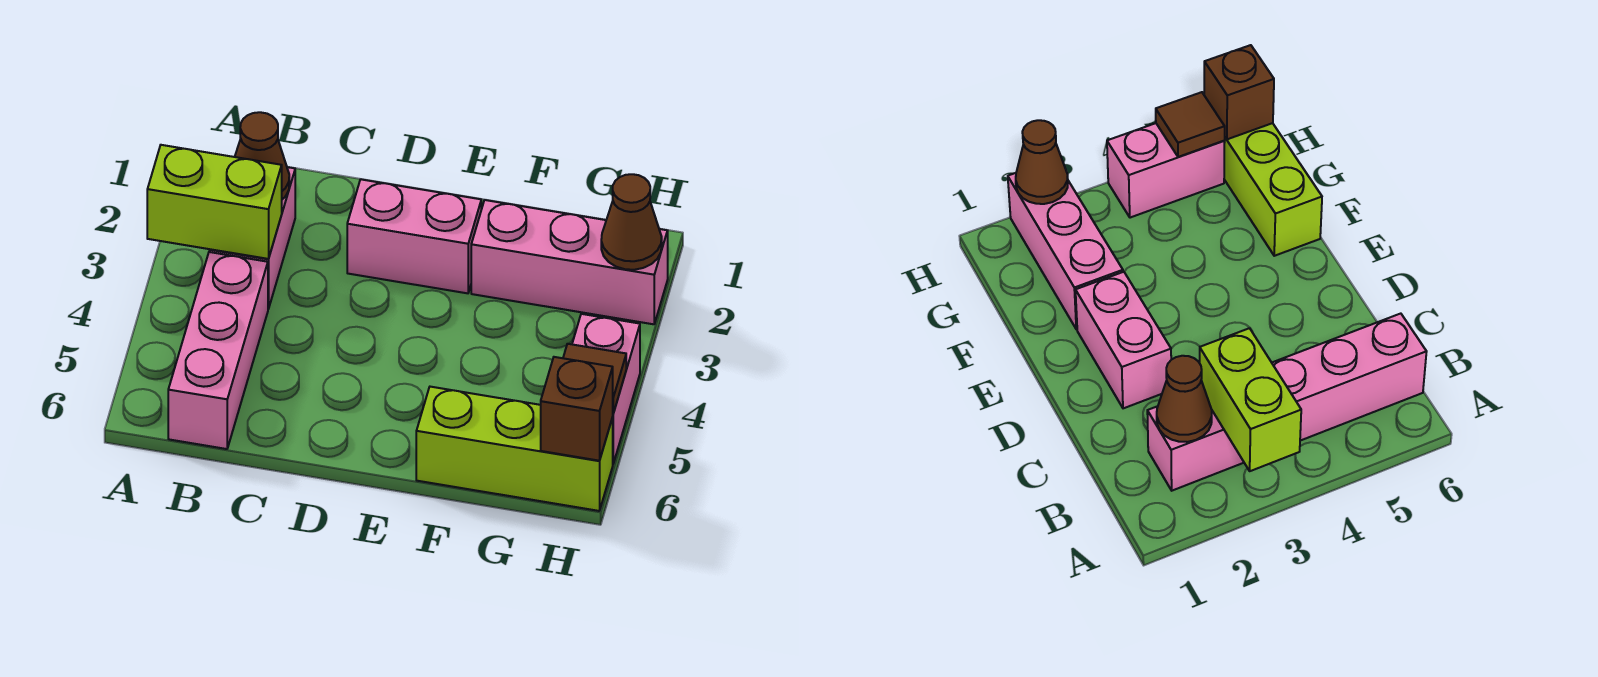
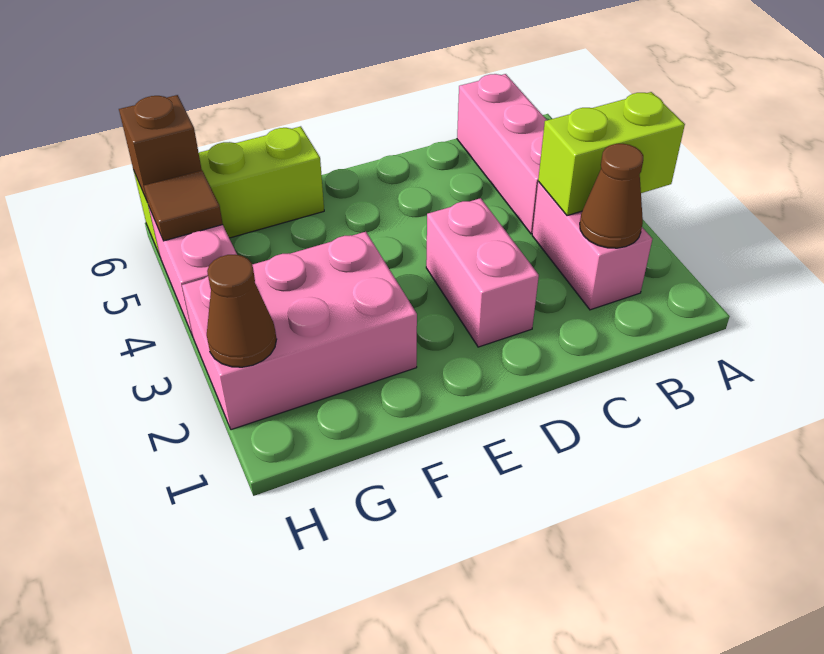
pink 1x2 brick [347,179,481,293] -> pink 1x2 brick turned to [426,198,539,347]
pink 1x3 brick [471,200,668,324] -> pink 2x3 brick [182,232,417,430]

